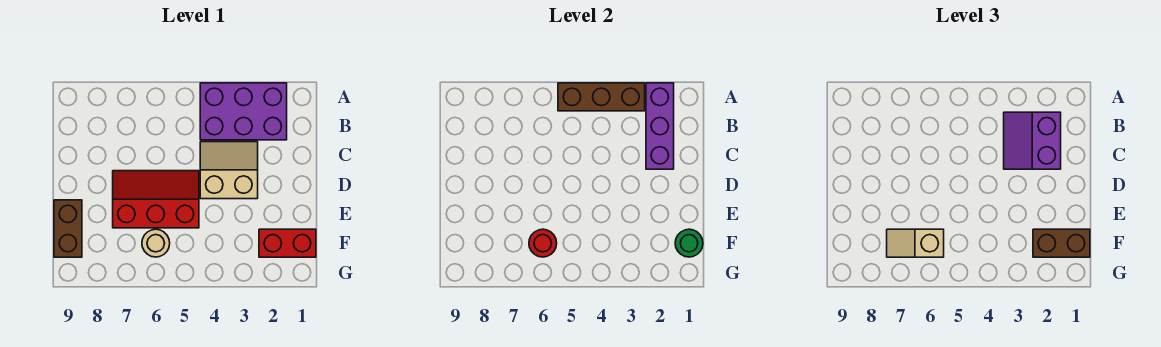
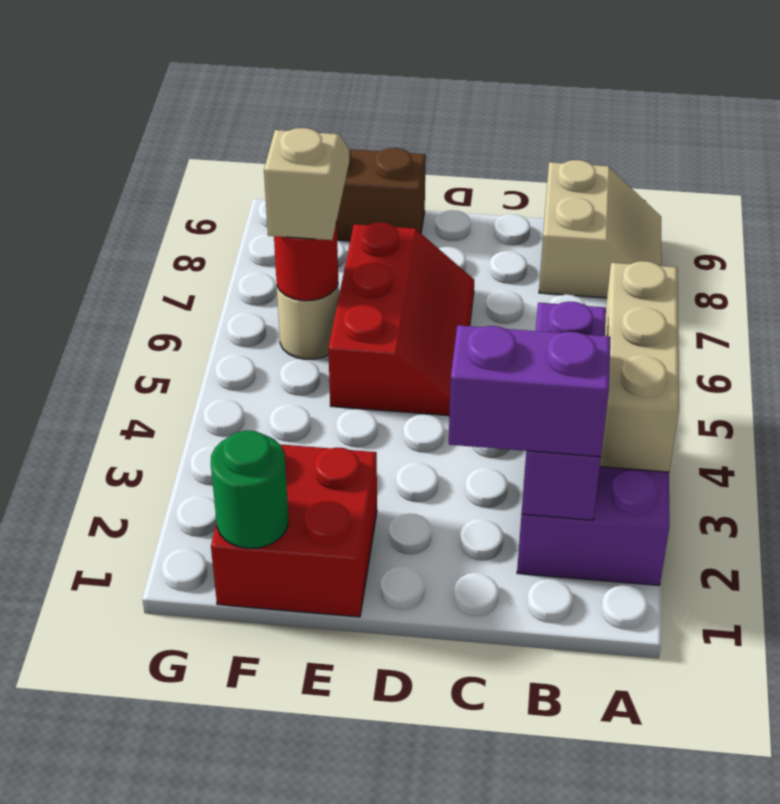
purple 1x3 brick [646,83,674,169] -> purple 1x3 brick turned to [522,302,606,520]
brown 1x3 brick [558,83,645,111] -> tan 1x3 brick [600,261,679,472]
tan 2x2 slope [200,142,258,199] -> tan 2x2 slope moved to [539,160,661,298]
red 1x2 brick [259,229,316,257] -> red 2x2 brick [211,444,377,617]
brown 1x2 brick [1033,229,1090,257] -> none

